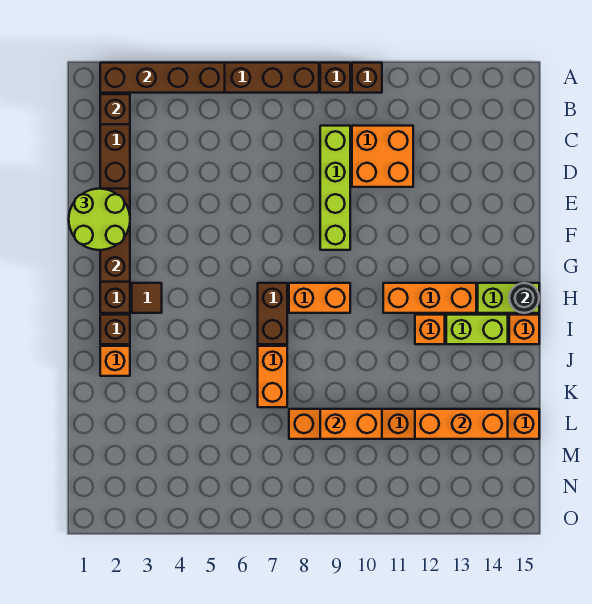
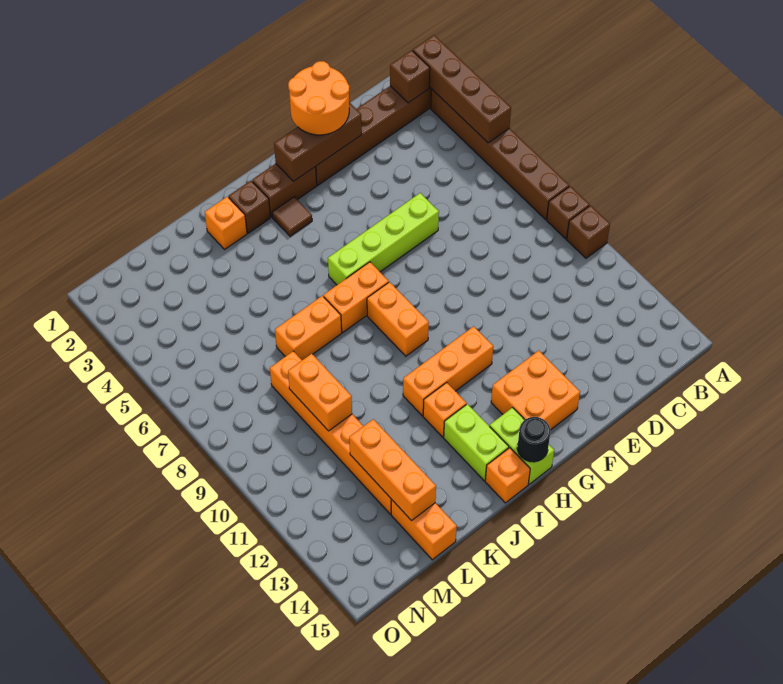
lime 1x4 brick [320,126,350,250] -> lime 1x4 brick moved to [328,193,439,285]
orange 2x2 brick [352,126,413,187] -> orange 2x2 brick moved to [491,350,580,430]
lime 2x2 round brick [69,189,130,250] -> orange 2x2 round brick [288,61,349,135]
brown 1x2 brick [258,283,287,344] -> orange 1x2 brick [323,262,389,332]
orange 1x3 brick [383,283,476,313] -> orange 1x3 brick turned to [403,326,493,416]

